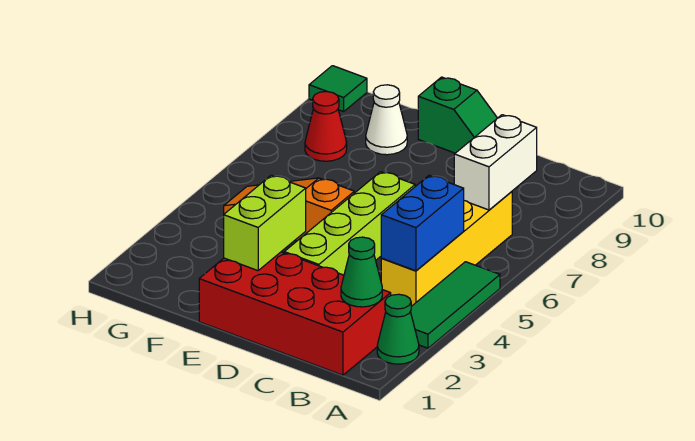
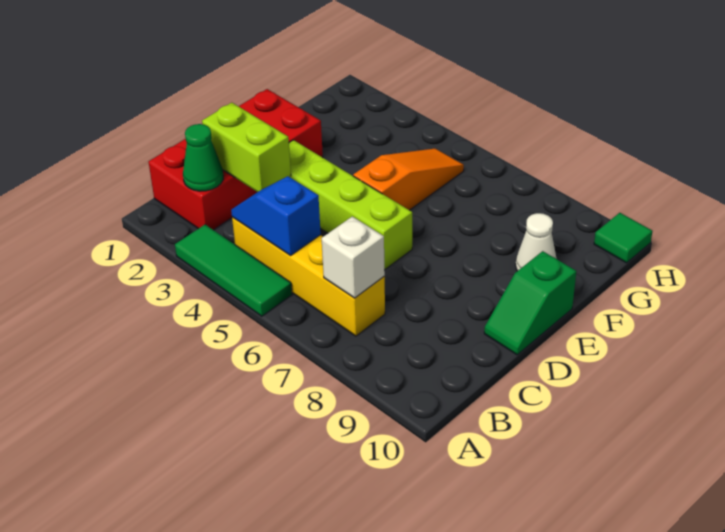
green 1x1 cone [377,294,419,364] -> none
blue 1x2 brick [381,175,464,271] -> blue 1x2 slope [231,176,321,256]
white 1x2 brick [454,115,537,210] -> white 1x1 brick [322,216,385,298]
lime 1x2 brick [224,175,306,271] -> lime 1x2 brick moved to [202,103,291,192]
red 1x1 cone [305,91,347,161] -> none

